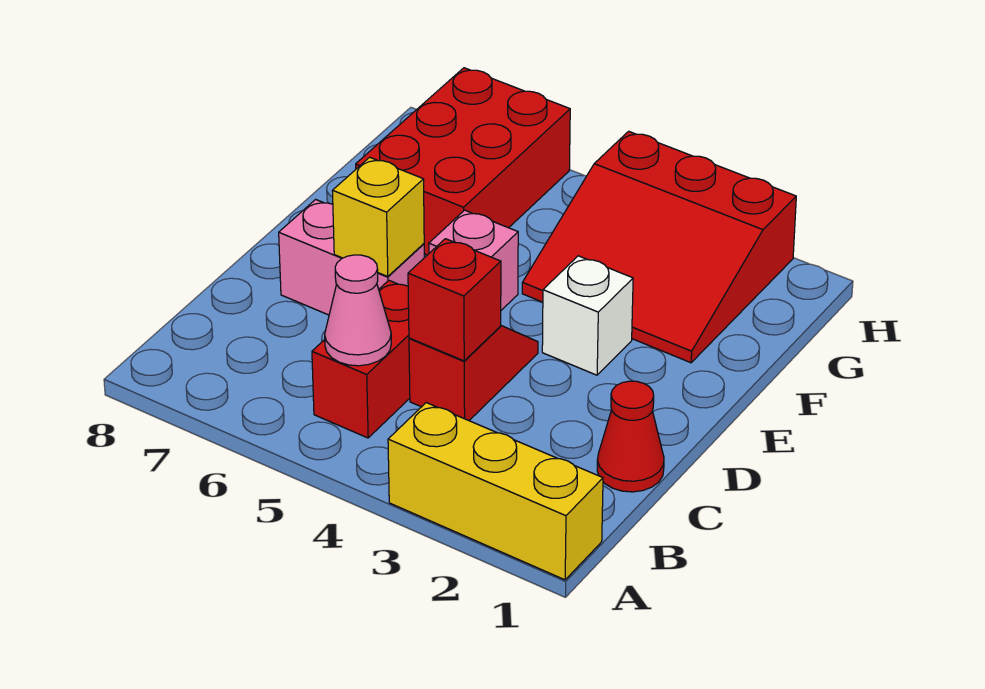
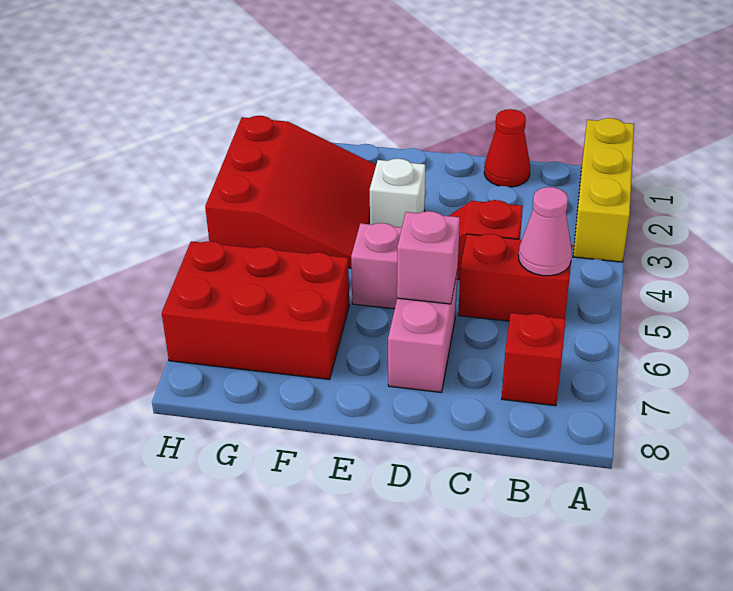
red 1x1 brick [408,239,501,361] -> red 1x1 brick moved to [502,313,566,406]
yellow 1x1 brick [332,157,424,277] -> pink 1x1 brick [397,211,460,304]

